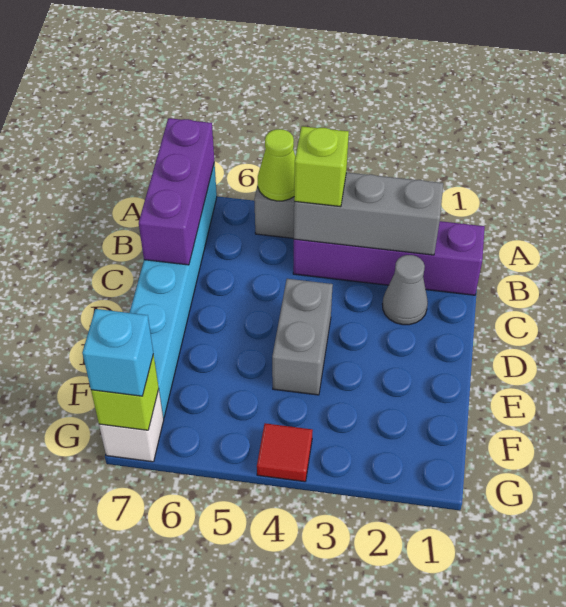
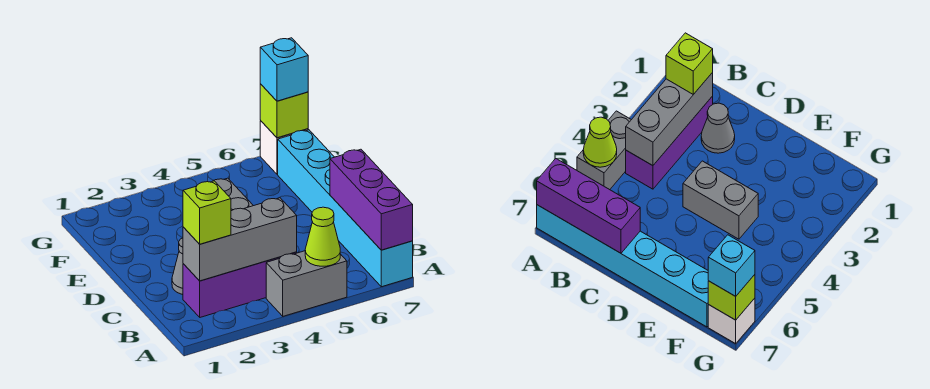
purple 1x4 brick [293,221,485,295] -> purple 1x3 brick [183,252,297,317]
lime 1x1 brick [294,126,349,207] -> lime 1x1 brick moved to [183,181,231,244]
red 1x1 tile [257,423,313,482] -> none

